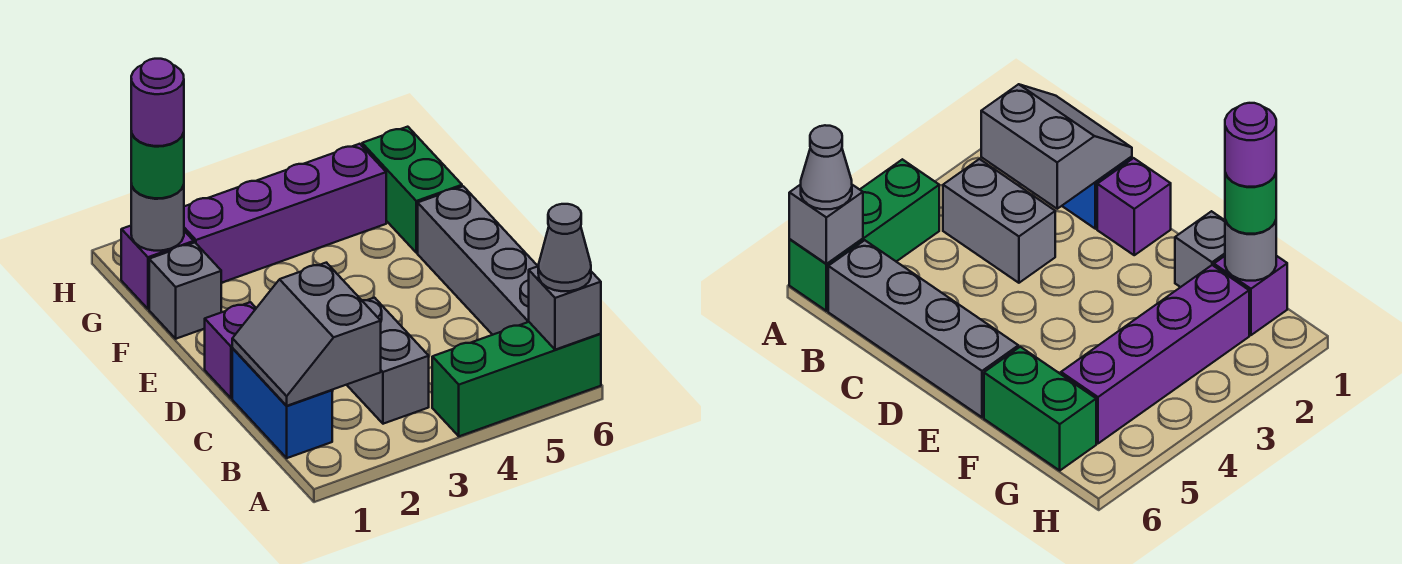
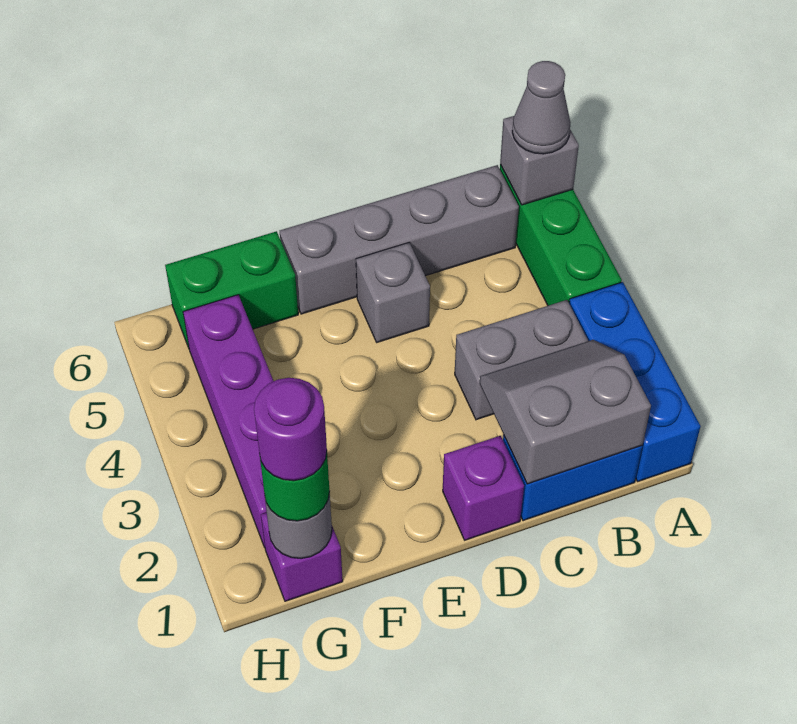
none -> blue 1x3 brick [569,282,700,481]
grey 2x2 slope [232,263,381,406] -> grey 2x2 slope turned to [480,340,651,484]
grey 1x1 brick [149,243,221,339] -> grey 1x1 brick moved to [356,243,430,342]

